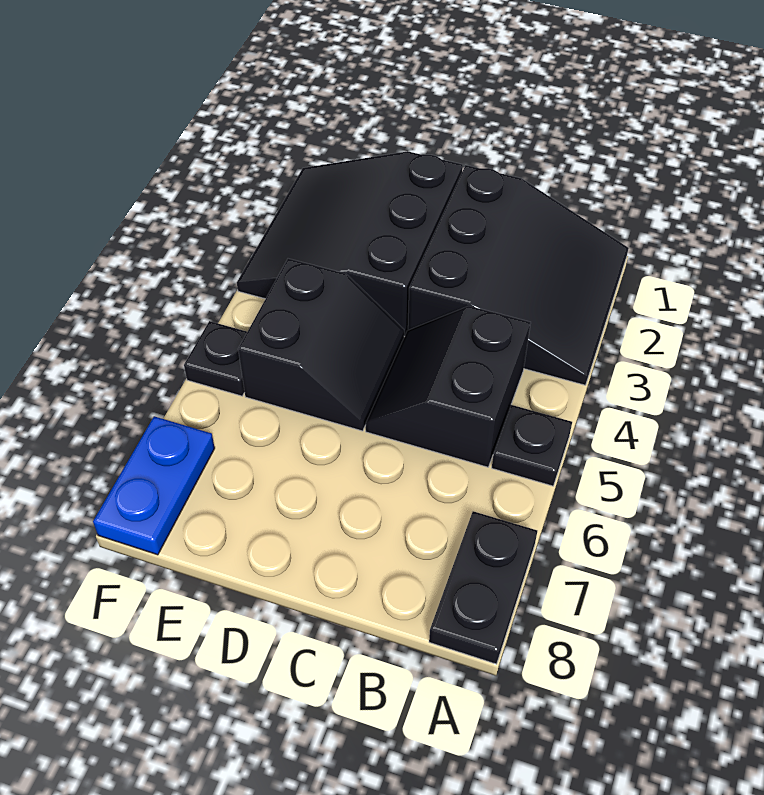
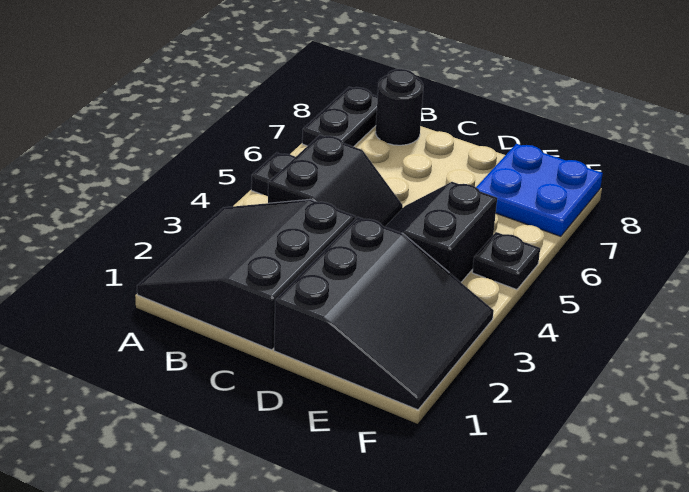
none -> black 1x1 round brick [375,69,423,145]
blue 1x2 plate [93,416,215,555] -> blue 2x2 plate [476,144,603,236]

